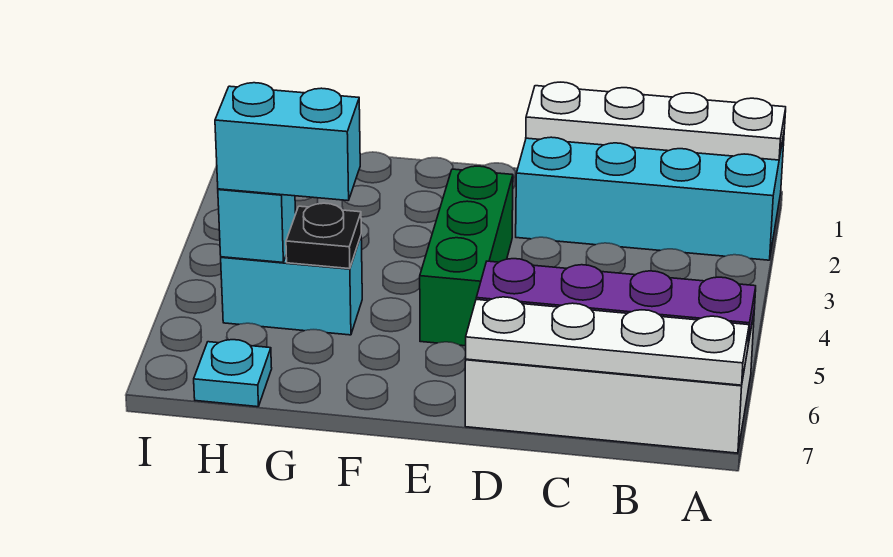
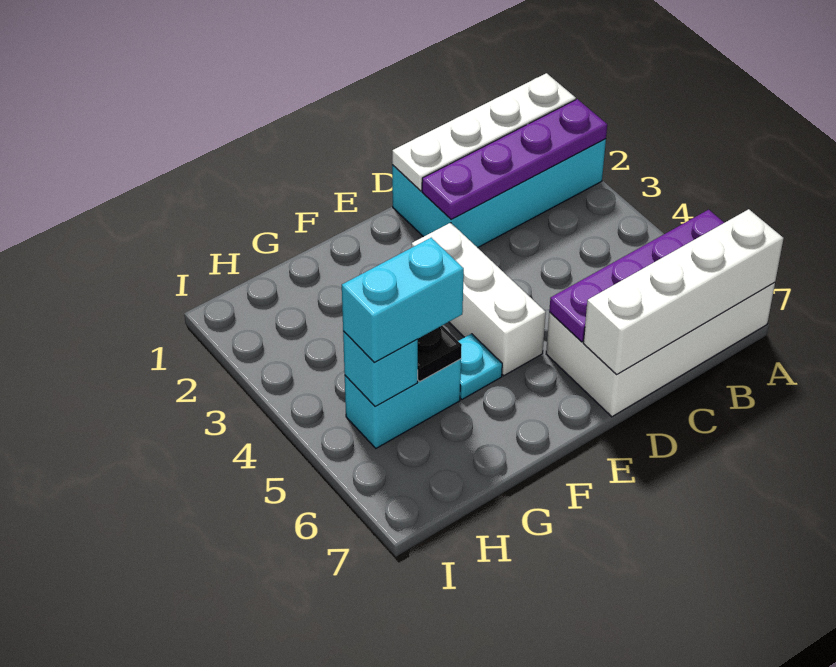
none -> purple 1x4 plate [422,99,607,219]
white 1x4 plate [466,297,749,385] -> white 1x4 brick [583,209,784,374]
green 1x3 brick [420,166,513,346] -> white 1x3 brick [412,223,546,376]
cyan 1x1 plate [194,340,272,407] -> cyan 1x1 plate moved to [458,334,502,399]

